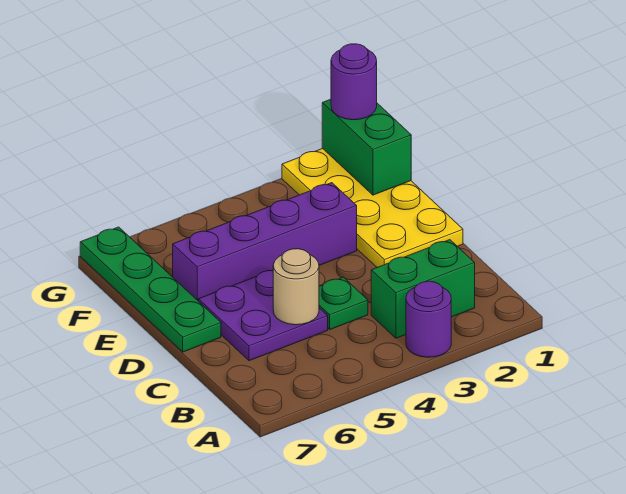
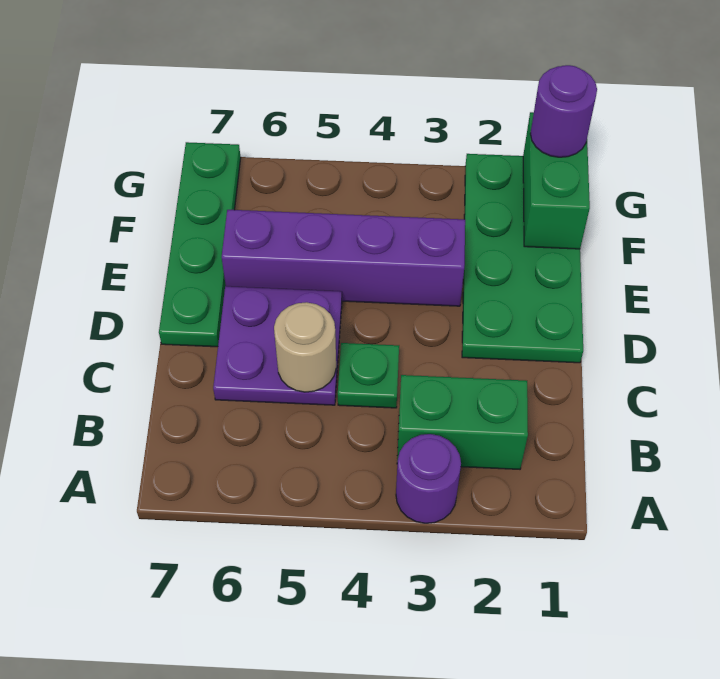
yellow 2x4 plate [282,148,463,267] -> green 2x4 plate [462,154,583,363]

